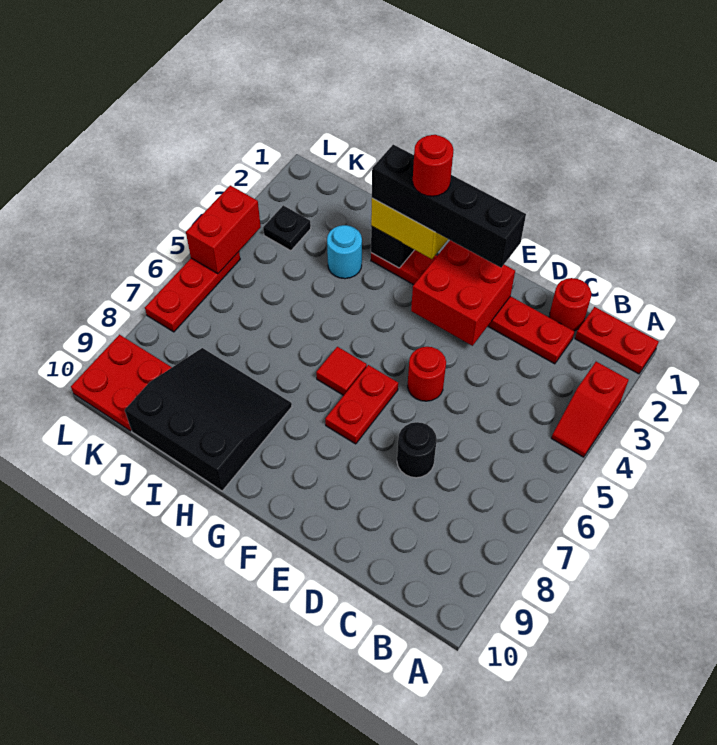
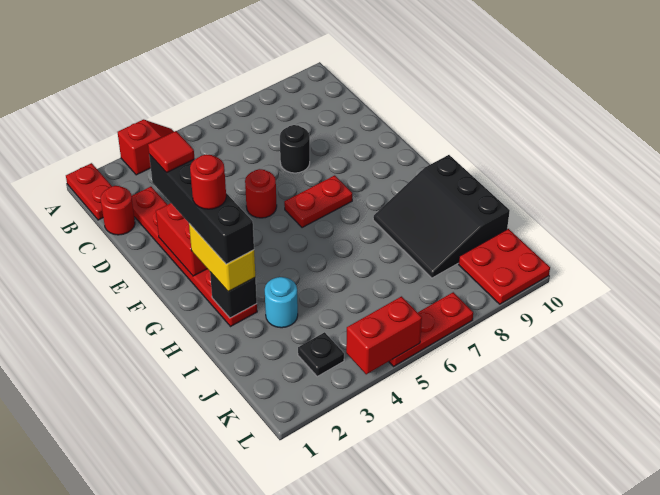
red 1x1 tile [316,347,367,395] -> red 1x1 tile moved to [148,131,195,173]

